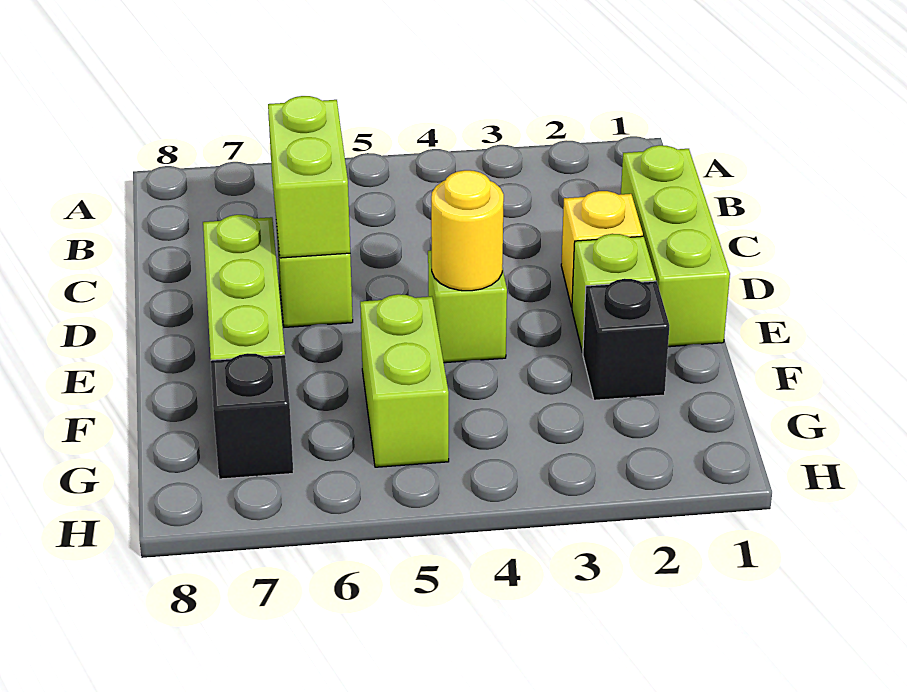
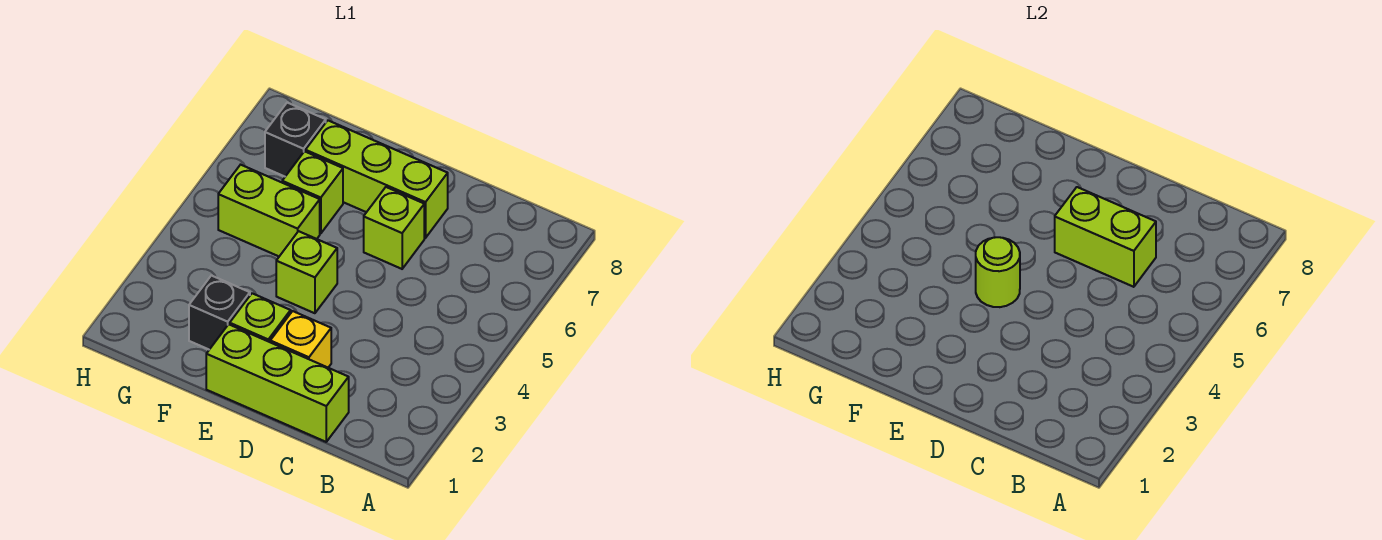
yellow 1x1 round brick [431,170,504,291] -> lime 1x1 round brick [976,237,1020,307]
none -> lime 1x1 brick [282,151,343,233]

